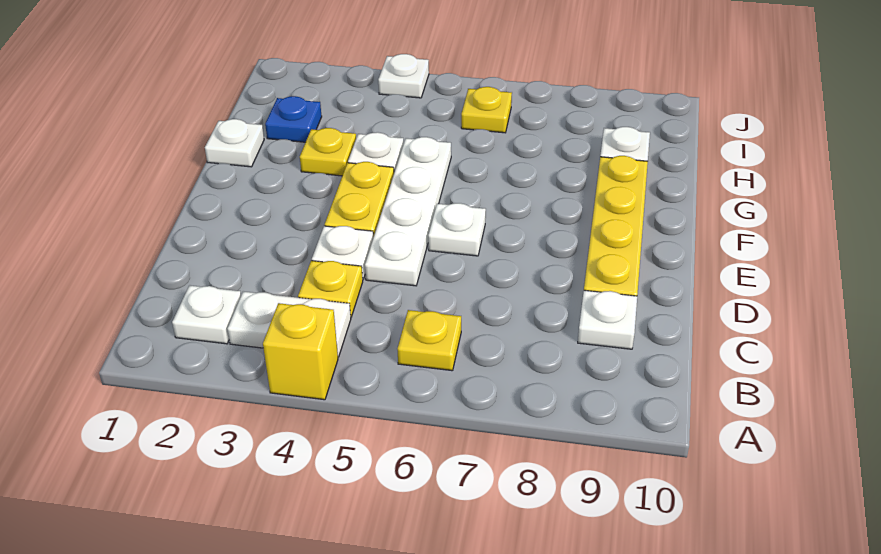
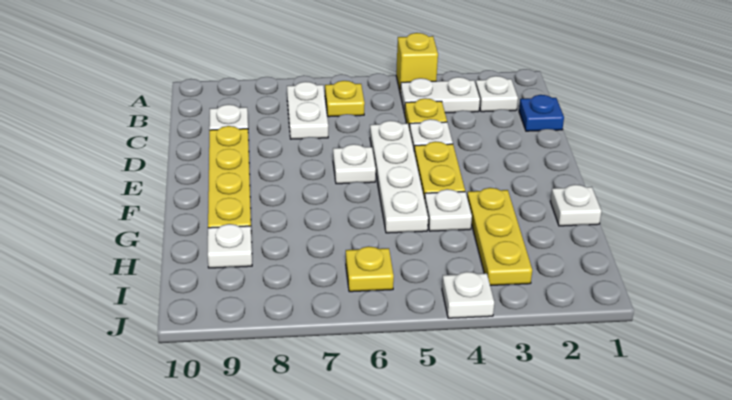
none -> white 1x2 plate [287,82,328,139]
yellow 1x1 plate [300,128,356,176] -> yellow 1x3 plate [467,188,532,285]
blue 1x1 plate [265,96,322,142] -> blue 1x1 plate moved to [519,95,564,131]

